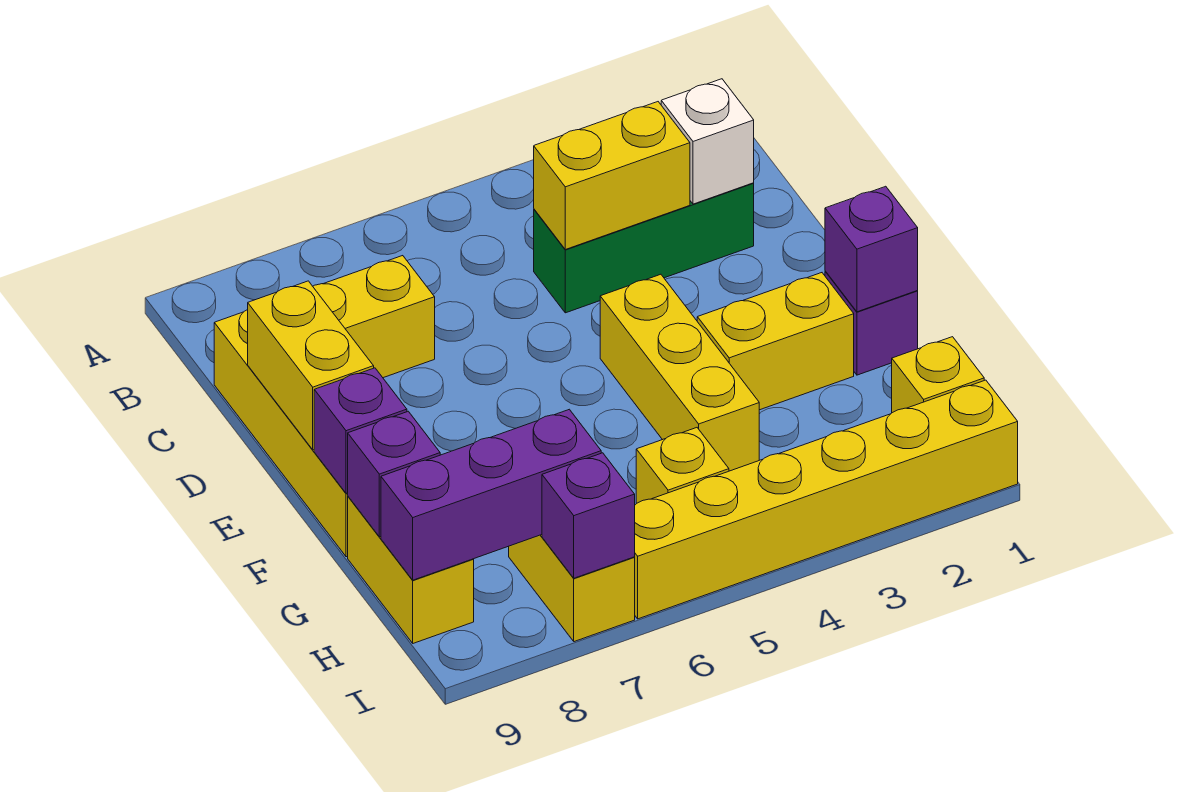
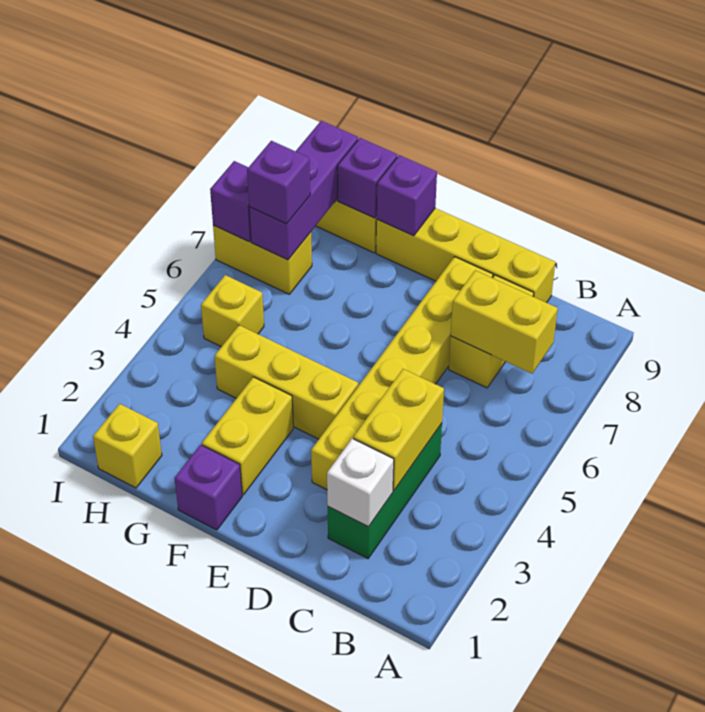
yellow 1x2 brick [248,281,374,450] -> yellow 1x2 brick moved to [451,270,558,374]
purple 1x1 brick [825,186,918,312] -> purple 1x1 brick moved to [247,141,310,224]
yellow 1x6 brick [634,380,1018,619] -> yellow 1x6 brick moved to [311,257,493,490]

